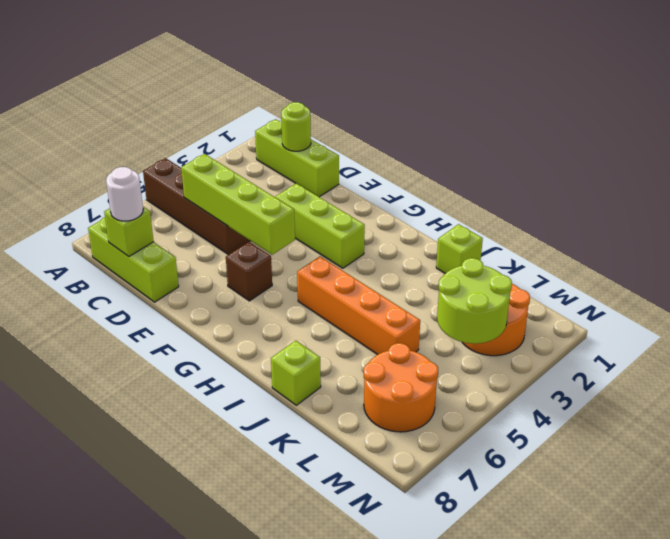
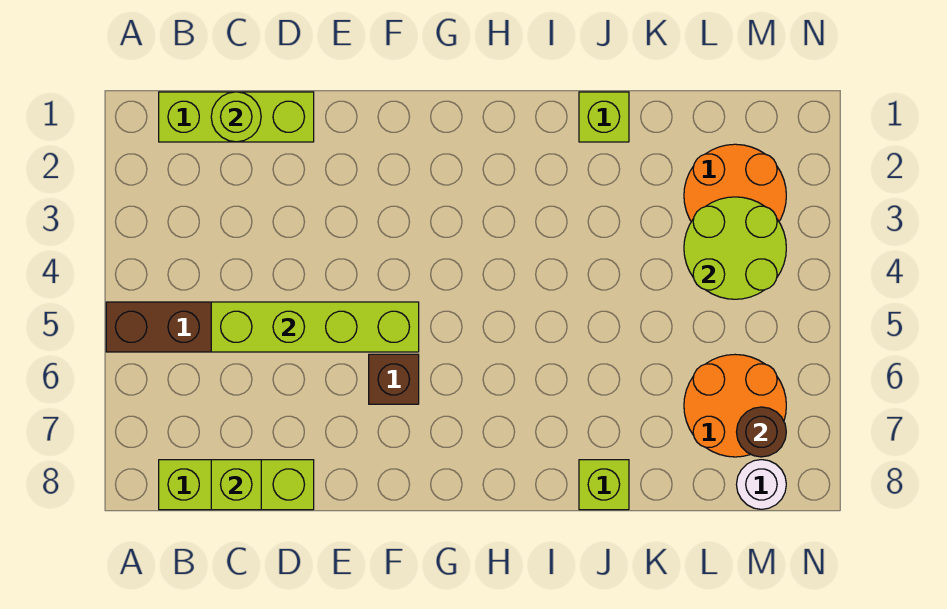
white 1x1 round brick [106,167,143,221] -> white 1x1 round brick moved to [737,460,786,509]
lime 1x3 brick [275,183,365,268] -> none
orange 1x4 brick [297,256,420,355] -> none
none -> brown 1x1 round brick [737,407,786,457]

